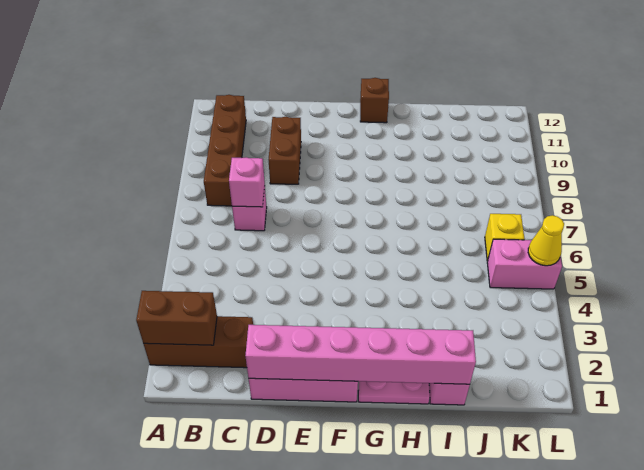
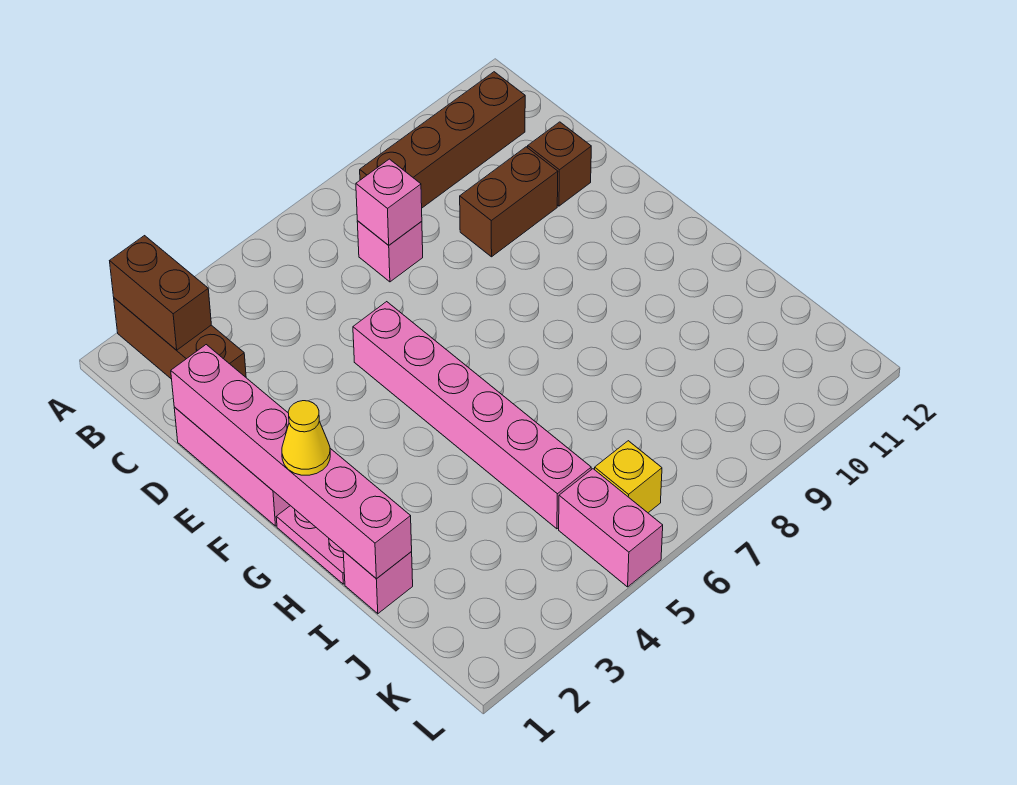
none -> pink 1x6 brick [353,302,591,529]
brown 1x1 brick [360,78,389,123] -> brown 1x1 brick moved to [528,122,591,206]
yellow 1x1 cone [528,215,564,266] -> yellow 1x1 cone moved to [282,401,330,475]

